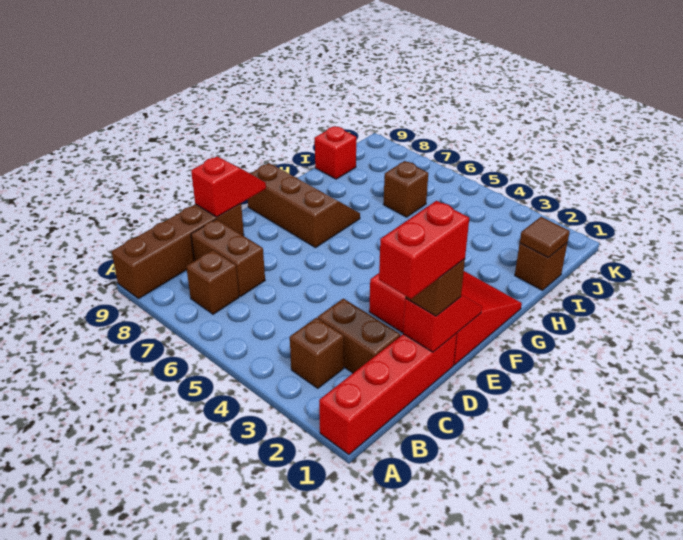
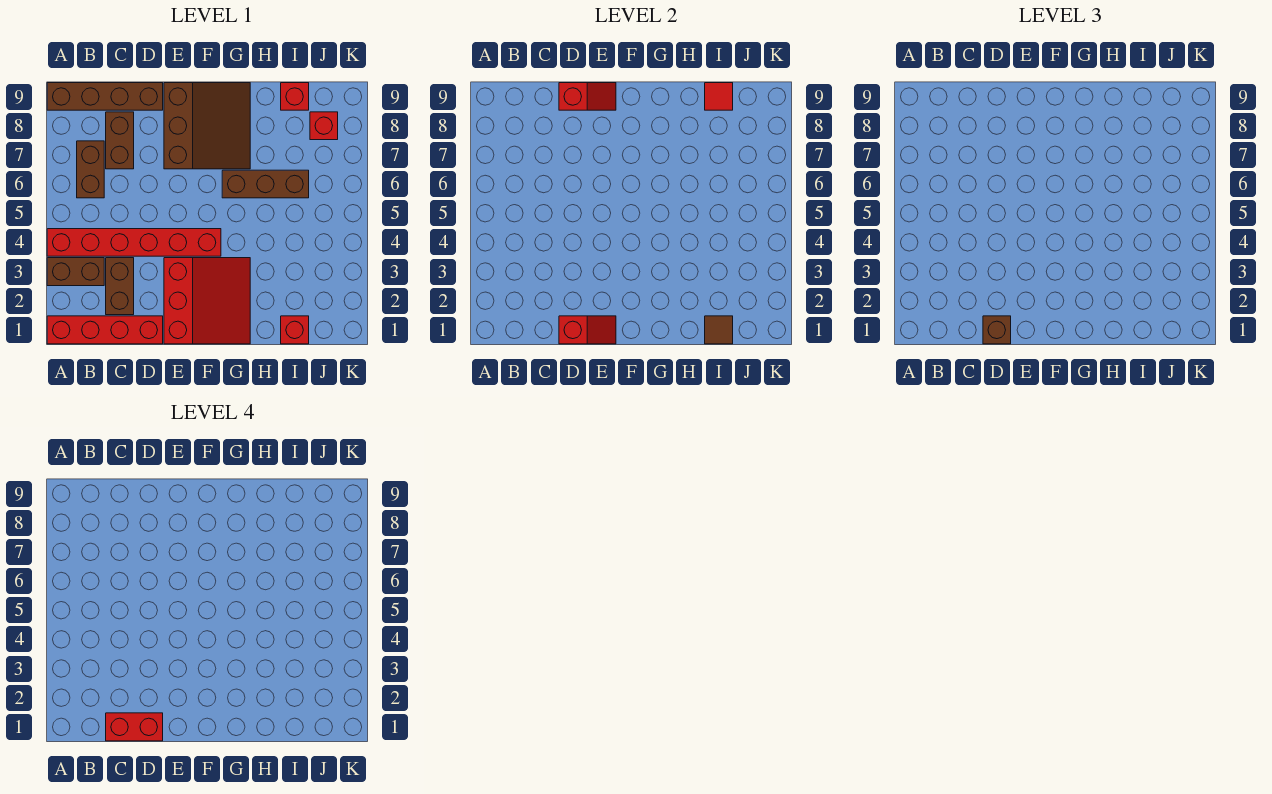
none -> red 1x6 brick [47,229,221,256]
brown 1x1 brick [290,318,344,388] -> brown 1x2 brick [47,258,104,286]
brown 1x1 brick [186,250,239,314] -> brown 1x2 brick [77,141,104,198]
brown 2x3 slope [248,163,360,248] -> brown 3x3 slope [164,83,250,169]
brown 1x1 brick [515,243,567,290] -> red 1x1 brick [281,316,309,344]
brown 1x1 brick [384,161,428,217] -> brown 1x3 brick [222,170,309,198]
none -> red 1x1 tile [705,83,733,110]
none -> red 1x1 brick [310,112,338,140]

